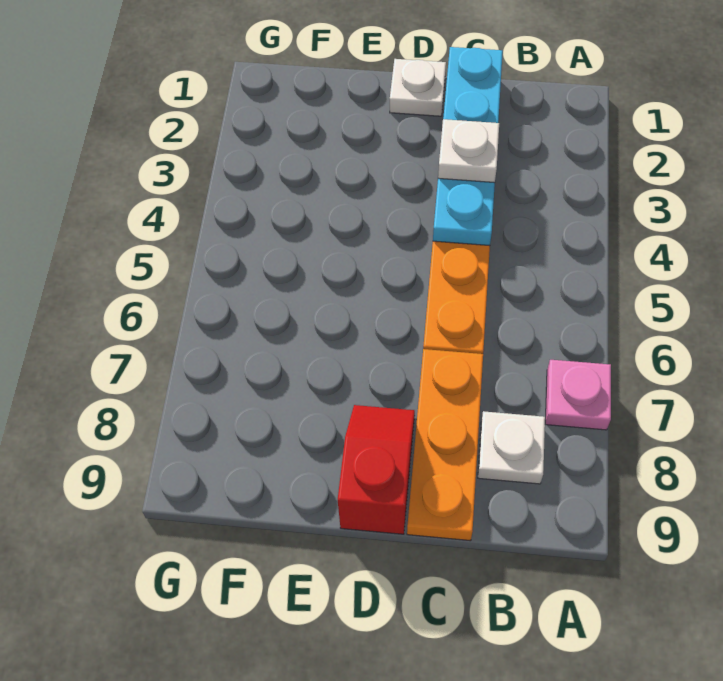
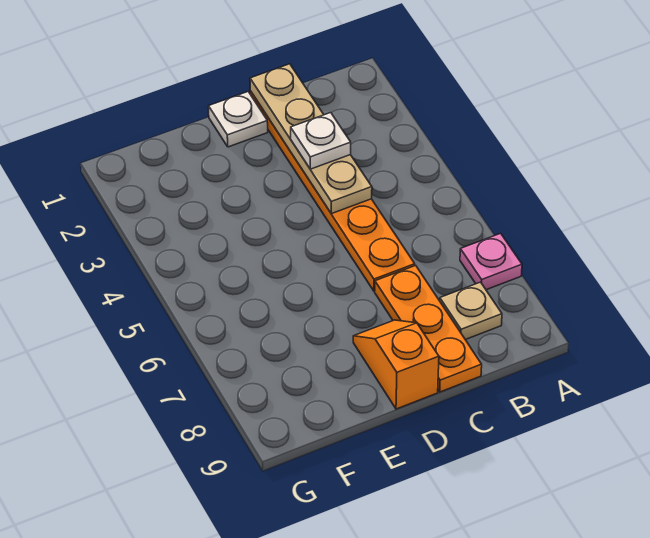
white 1x1 plate [478,411,545,484] -> tan 1x1 plate [440,282,502,340]
cyan 1x4 plate [433,47,503,246] -> tan 1x4 plate [250,64,372,214]
red 1x2 slope [338,405,415,534] -> orange 1x2 slope [353,320,439,409]

